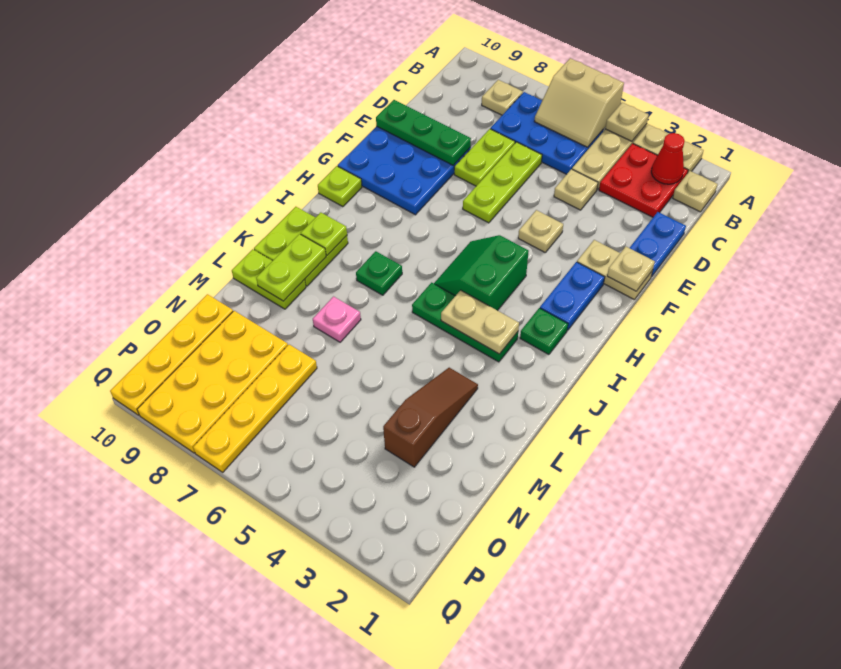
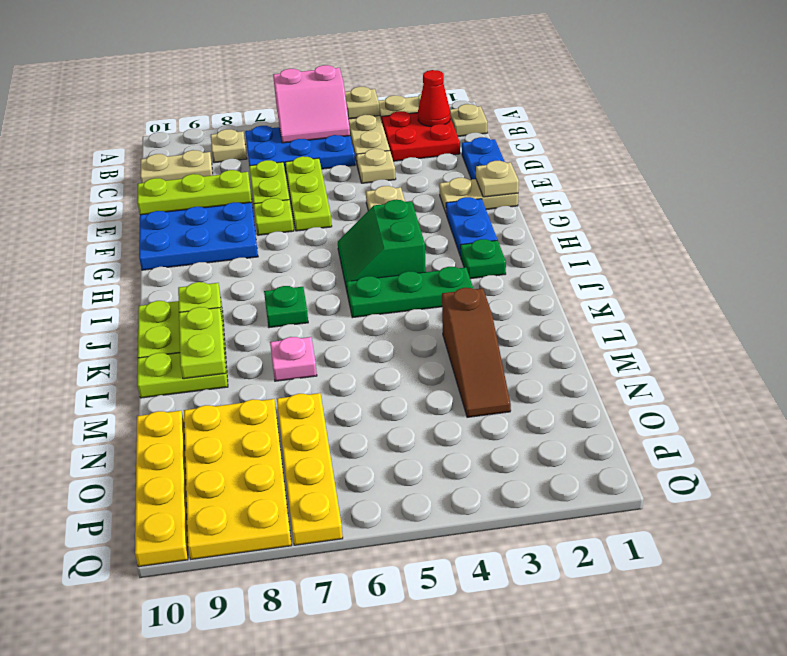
tan 2x2 slope [534,58,624,147] -> pink 2x2 slope [273,65,350,143]
green 1x3 plate [376,100,471,165] -> lime 1x3 plate [137,170,252,215]
lime 1x1 plate [318,166,362,207] -> lime 1x1 plate moved to [254,198,294,235]
tan 1x2 plate [441,290,519,354] -> tan 1x2 plate moved to [140,150,213,183]
brown 1x3 slope [383,368,478,467] -> brown 1x3 slope turned to [442,288,511,417]

